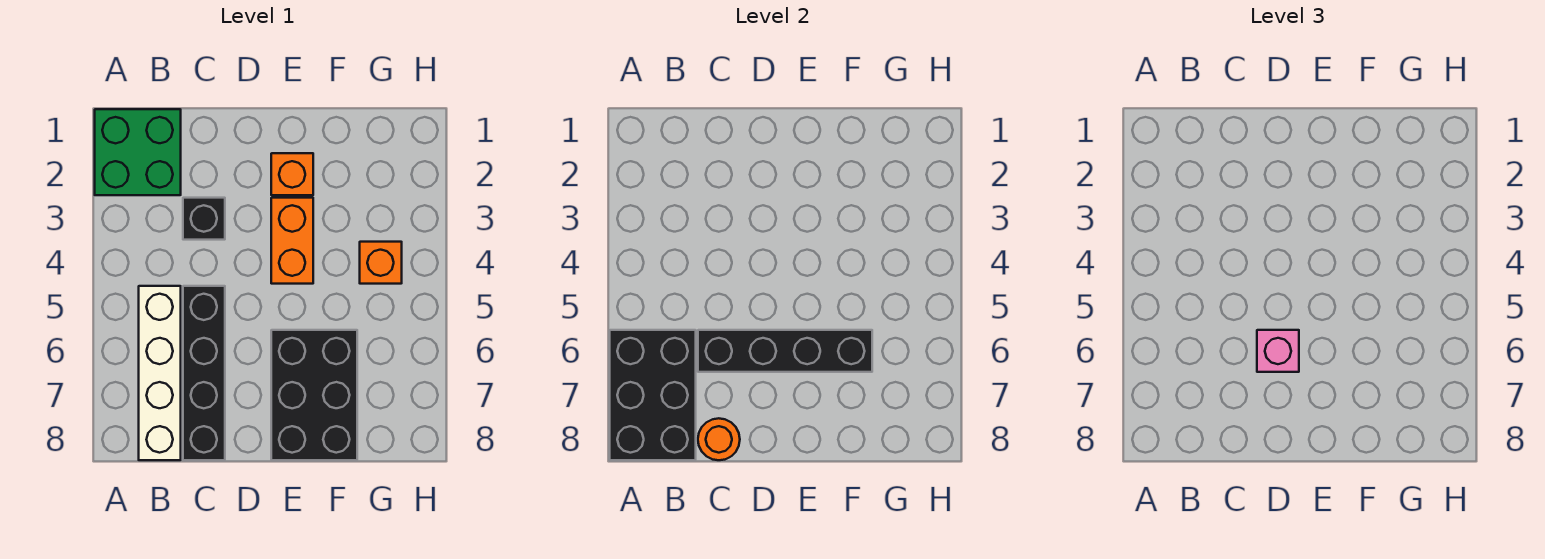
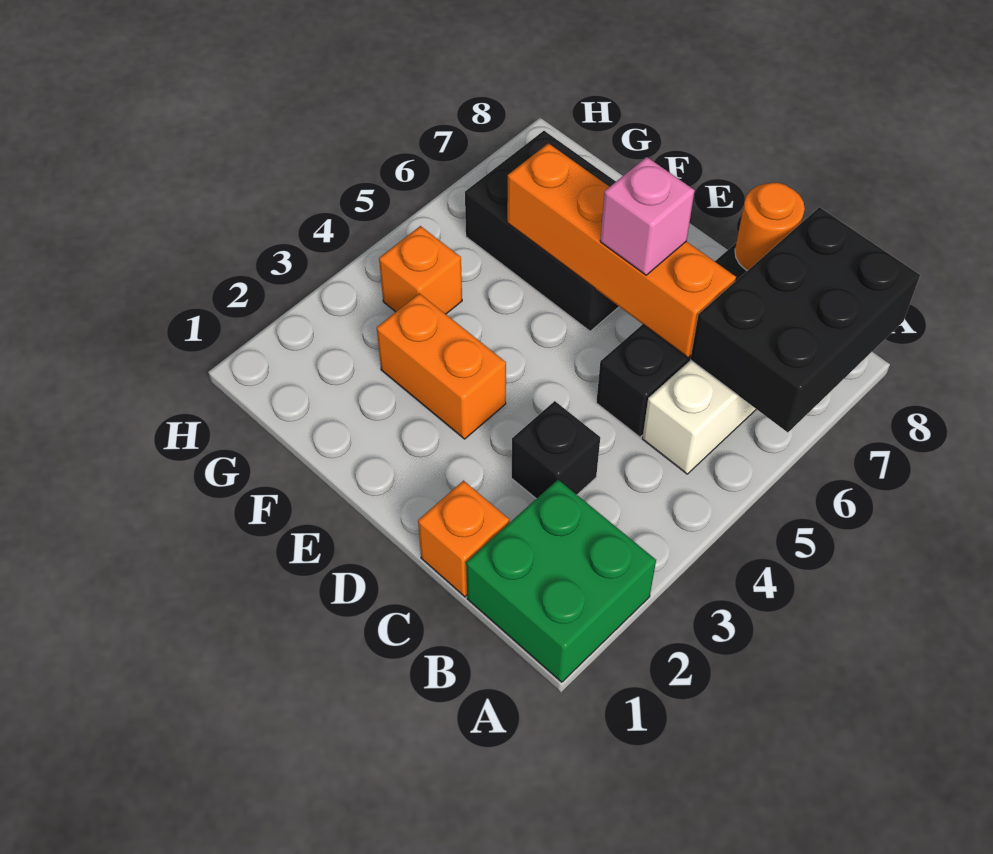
black 1x4 brick [698,330,872,372] -> orange 1x4 brick [507,143,736,358]
orange 1x1 brick [271,153,313,195] -> orange 1x1 brick moved to [418,481,509,597]
orange 1x2 brick [271,198,313,284] -> orange 1x2 brick turned to [377,293,506,439]
black 2x3 brick [271,330,357,460] -> black 2x3 brick turned to [465,131,619,331]

